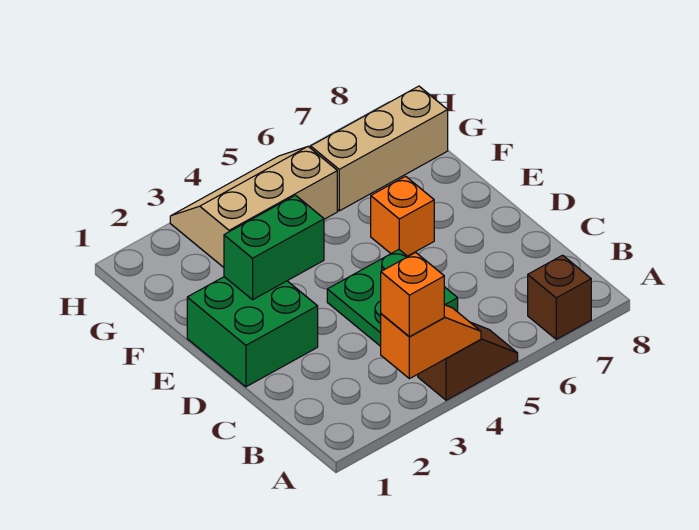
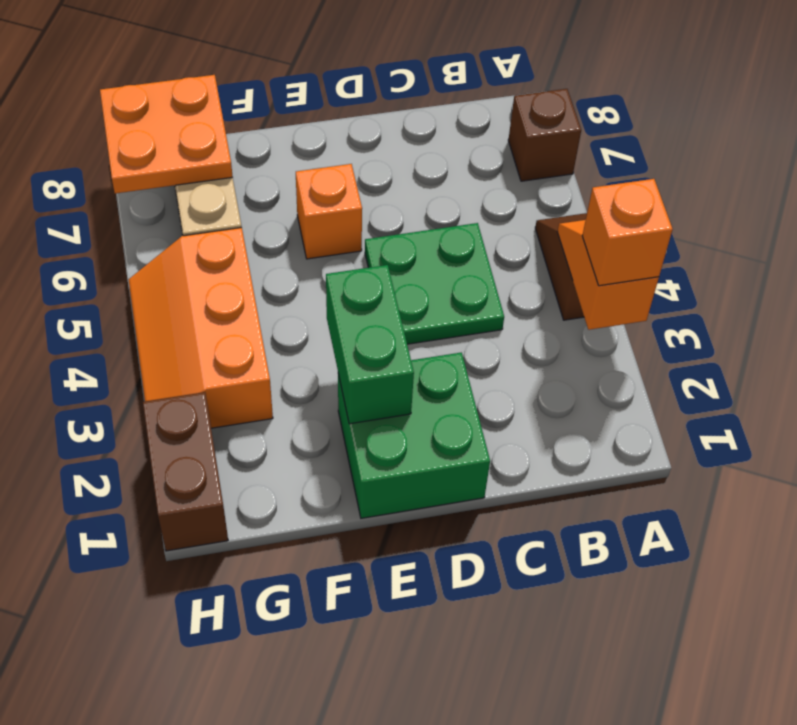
tan 2x3 slope [170,147,337,267] -> orange 2x3 slope [129,228,273,428]
none -> orange 2x2 plate [100,75,233,194]
none -> brown 1x2 brick [143,392,228,551]

